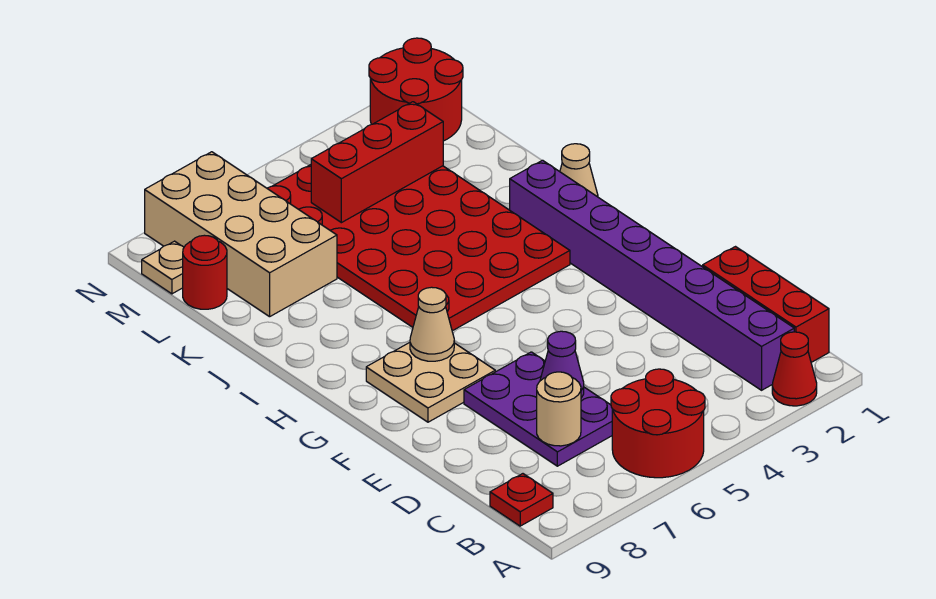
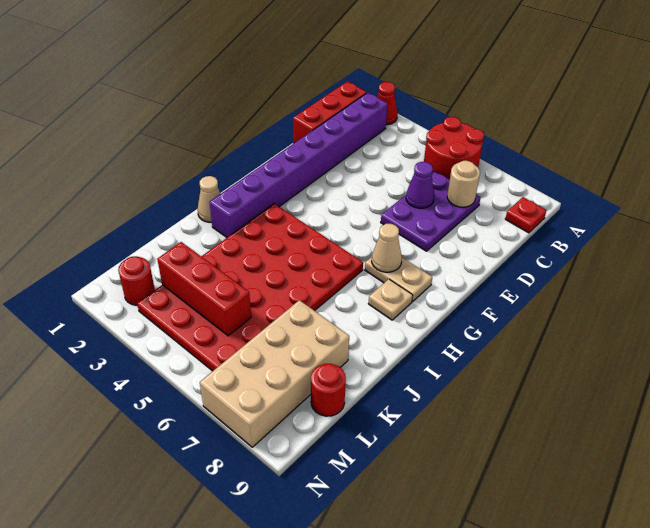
tan 2x2 plate [366,343,495,422] -> tan 1x2 plate [365,257,432,302]
red 2x2 round brick [369,38,463,141] -> red 1x1 round brick [118,256,155,305]
tan 1x1 plate [142,241,184,294] -> tan 1x1 plate moved to [368,279,413,320]

